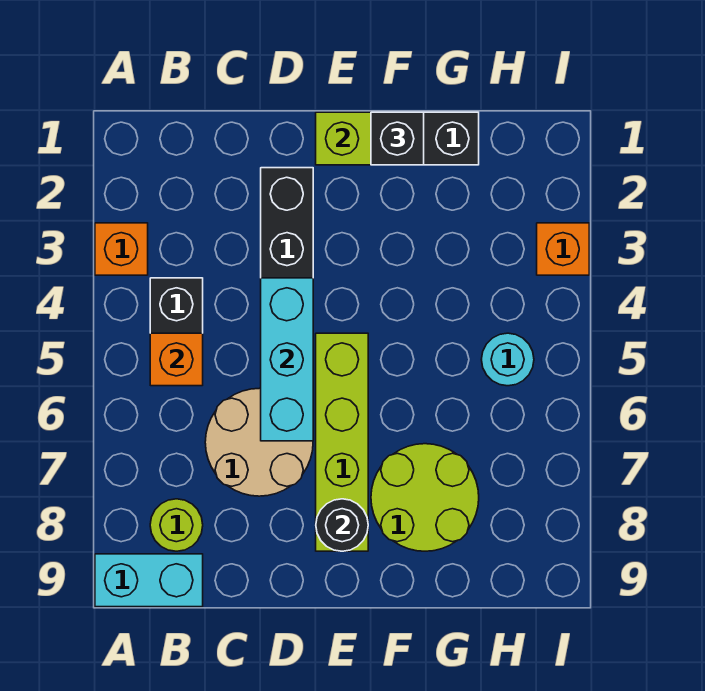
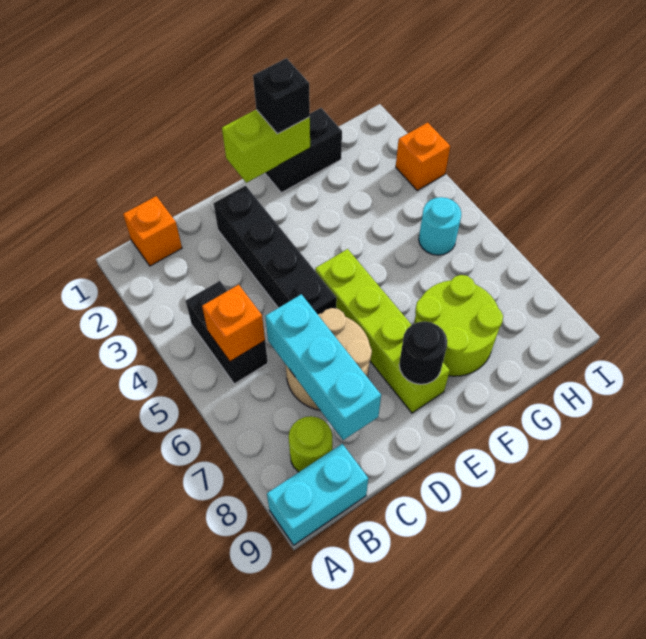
orange 1x1 brick [95,223,148,275] -> orange 1x1 brick moved to [123,196,182,266]
cyan 1x3 brick [261,278,313,441] -> cyan 1x3 brick moved to [265,294,381,440]

